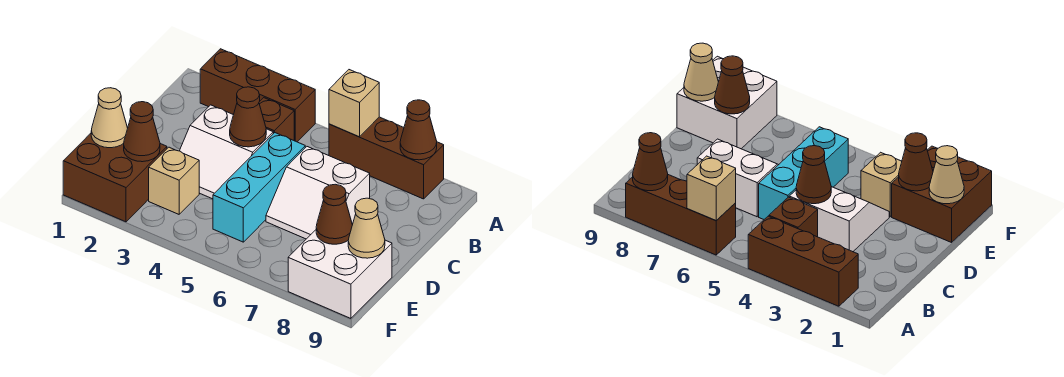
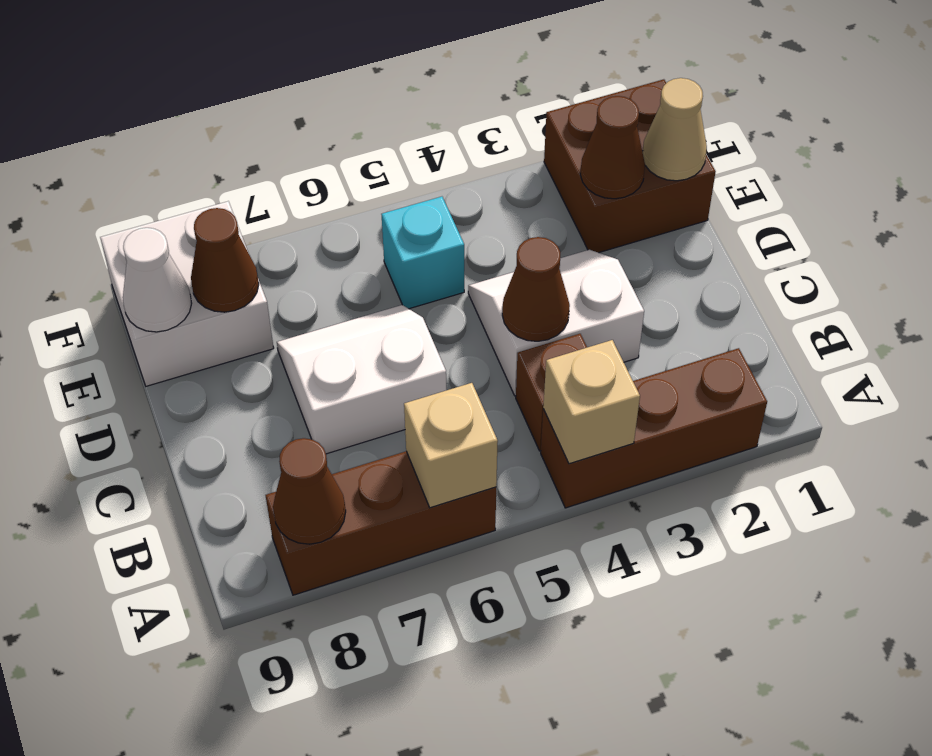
cyan 1x3 brick [213,133,305,242] -> cyan 1x1 brick [382,197,464,309]
tan 1x1 brick [149,147,199,214] -> tan 1x1 brick moved to [543,340,640,464]
tan 1x1 cone [348,198,385,258] -> white 1x1 cone [123,228,192,332]

